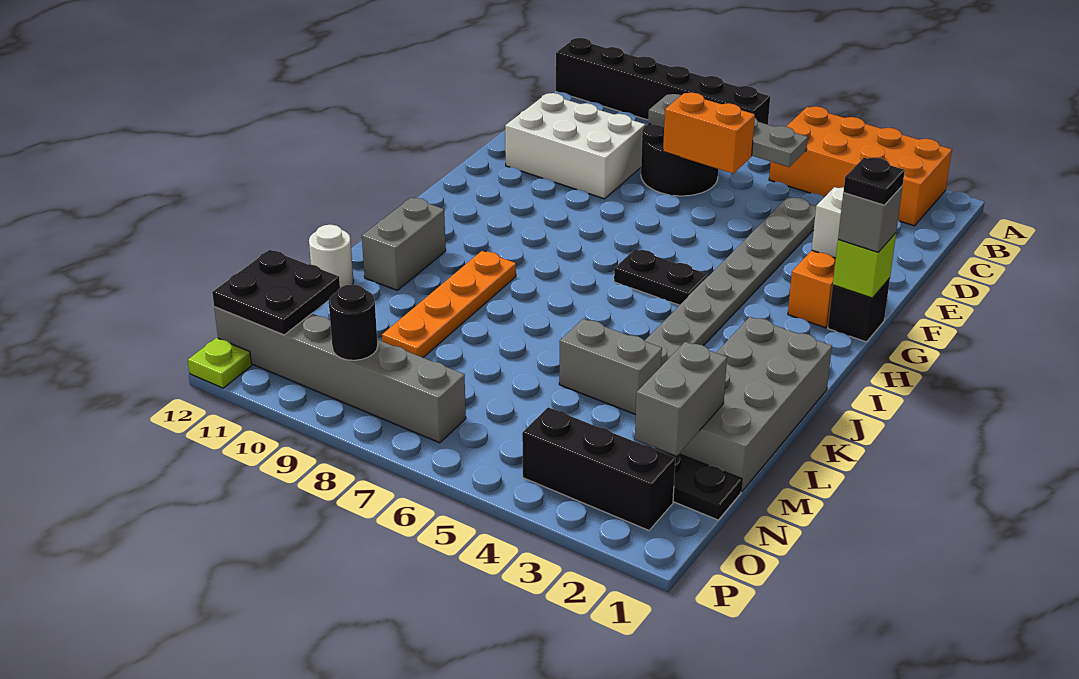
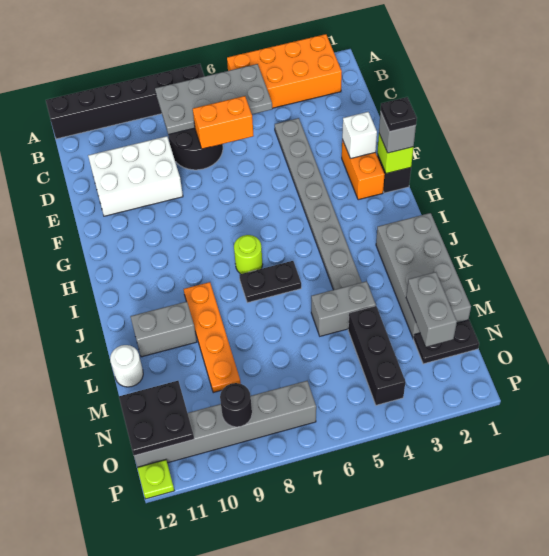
grey 1x4 plate [648,94,808,167] -> grey 2x4 plate [155,64,272,135]
black 1x2 plate [614,249,708,305] -> black 1x2 plate moved to [240,261,301,303]
none -> lime 1x1 round brick [234,235,263,274]
grey 1x2 brick [362,198,446,290] -> grey 1x2 brick turned to [130,301,197,357]
black 1x3 brick [522,407,675,530] -> black 1x3 brick turned to [348,306,405,405]

